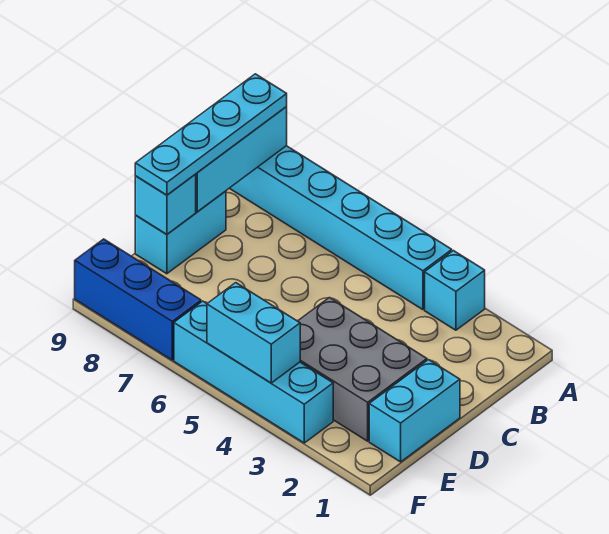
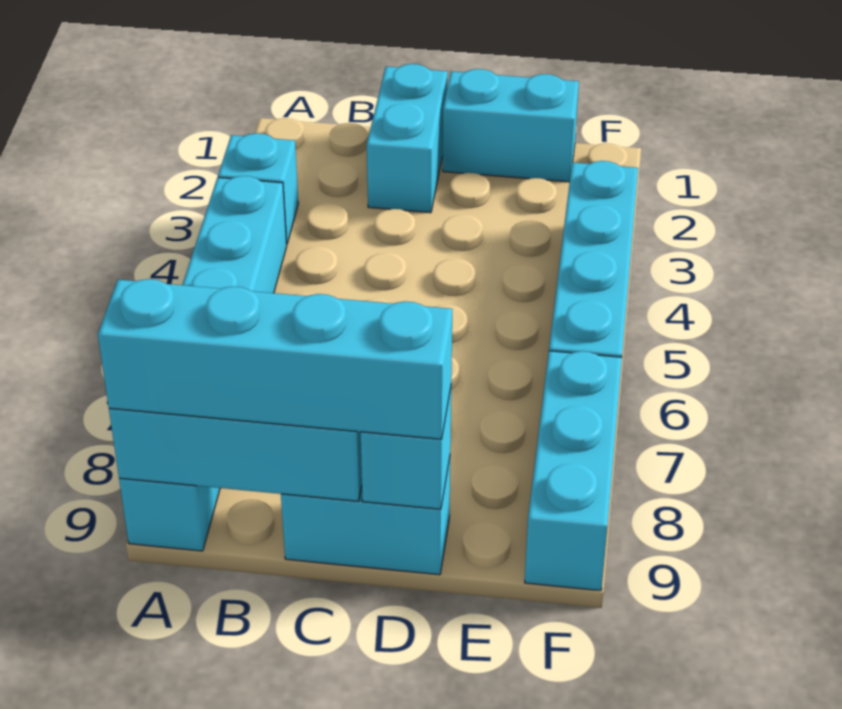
cyan 1x4 plate [135,74,287,195] -> cyan 1x4 brick [98,279,452,439]
grey 2x3 brick [298,298,427,441] -> none
cyan 1x2 brick [207,283,300,383] -> cyan 1x2 brick moved to [367,64,448,213]
blue 1x3 brick [75,239,201,360] -> cyan 1x3 brick [525,351,622,591]

